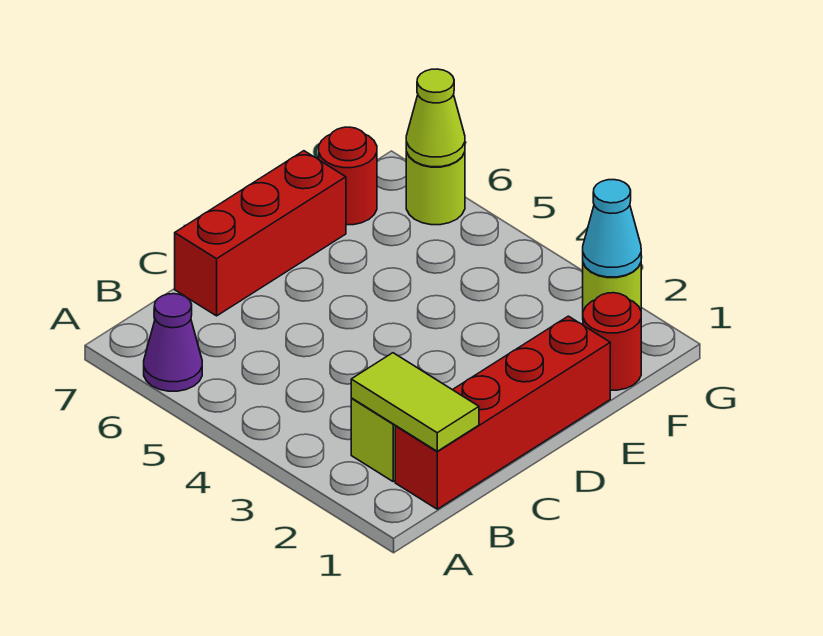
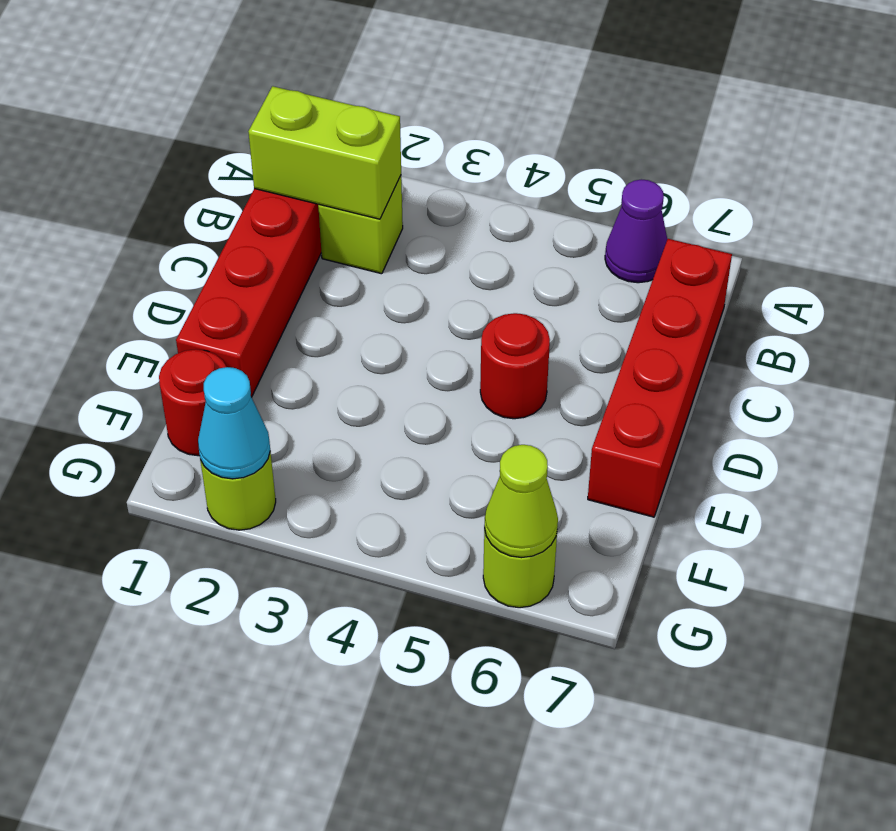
lime 1x2 tile [351,353,479,451] -> lime 1x2 brick [248,86,401,219]
red 1x3 brick [175,151,346,316] -> red 1x4 brick [588,239,732,517]
red 1x1 round brick [319,127,377,225] -> red 1x1 round brick moved to [480,313,550,419]

